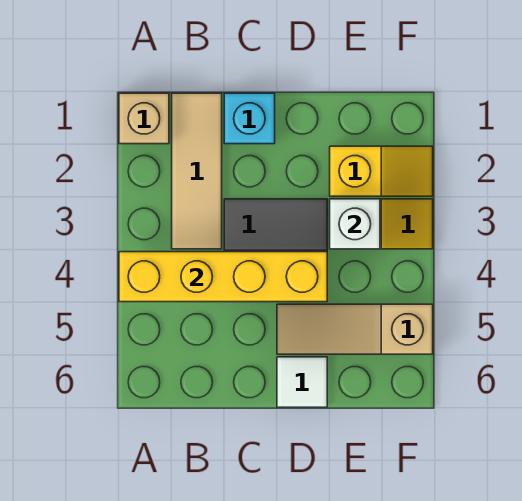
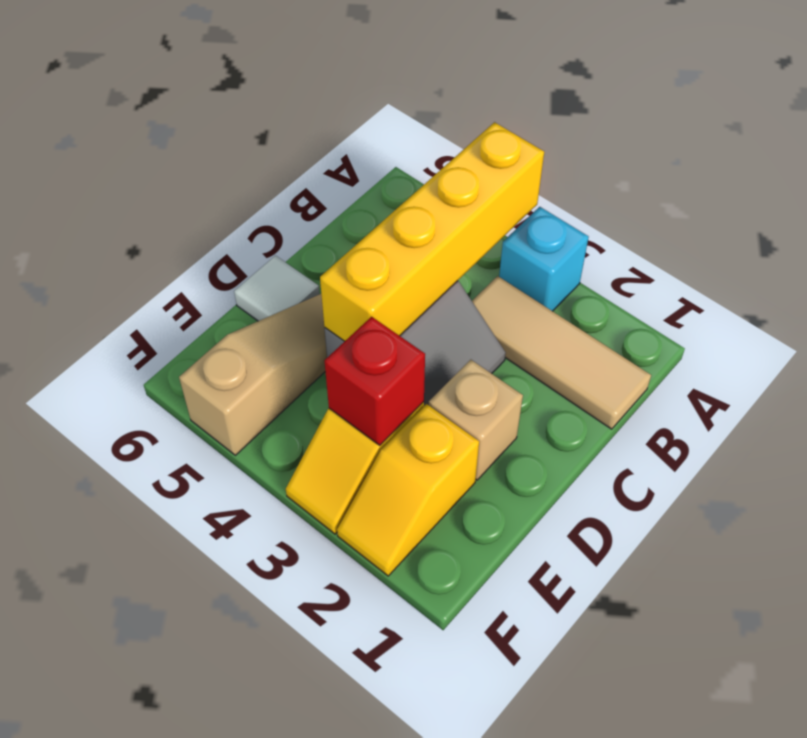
tan 1x1 brick [119,93,169,144] -> tan 1x1 brick moved to [429,360,523,480]
cyan 1x1 brick [224,93,275,144] -> cyan 1x1 brick moved to [499,207,589,311]
white 1x1 brick [330,199,380,249] -> red 1x1 brick [325,317,425,445]

